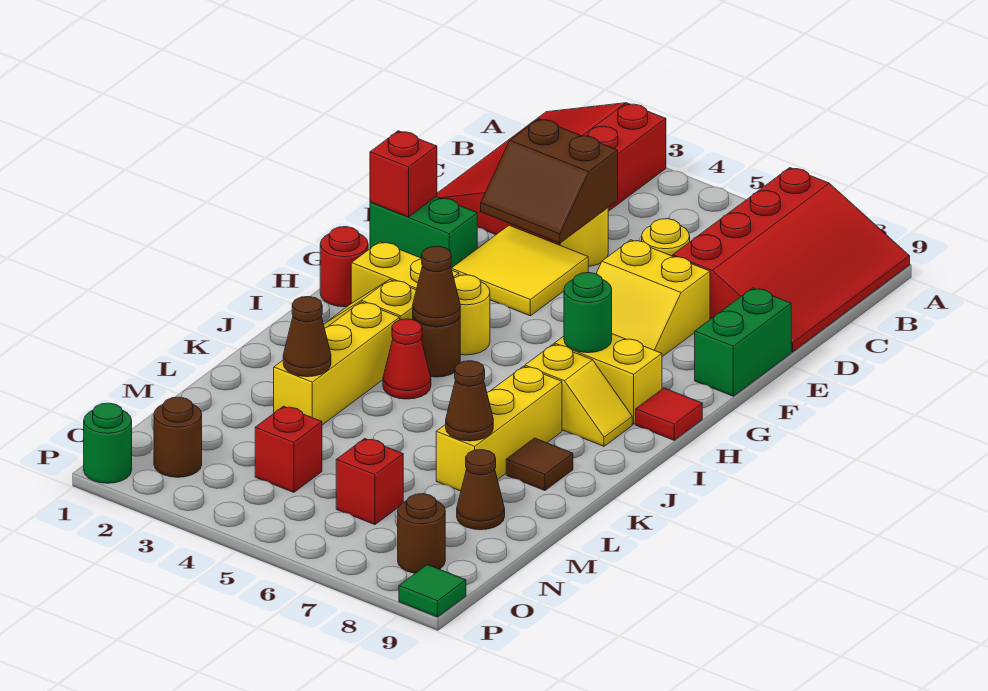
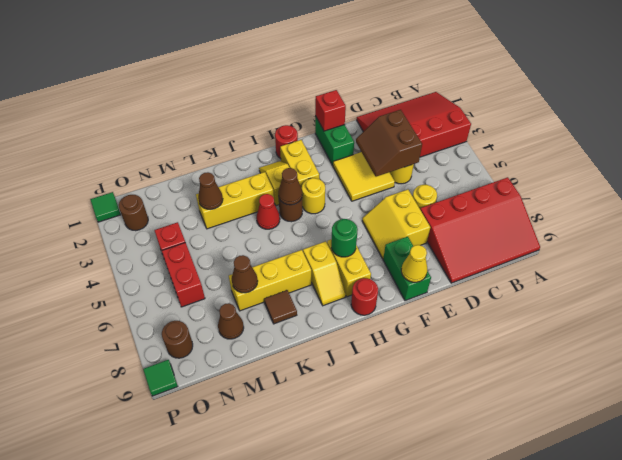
green 1x2 brick [695,288,791,396] -> green 1x2 brick turned to [383,237,431,301]
none -> yellow 1x1 cone [401,245,427,282]
red 1x1 tile [636,388,702,440] -> red 1x1 round brick [351,278,378,315]
red 1x1 brick [336,438,403,525] -> red 1x2 brick [162,243,205,307]
green 1x1 round brick [84,403,132,483] -> green 1x1 tile [90,192,121,222]

